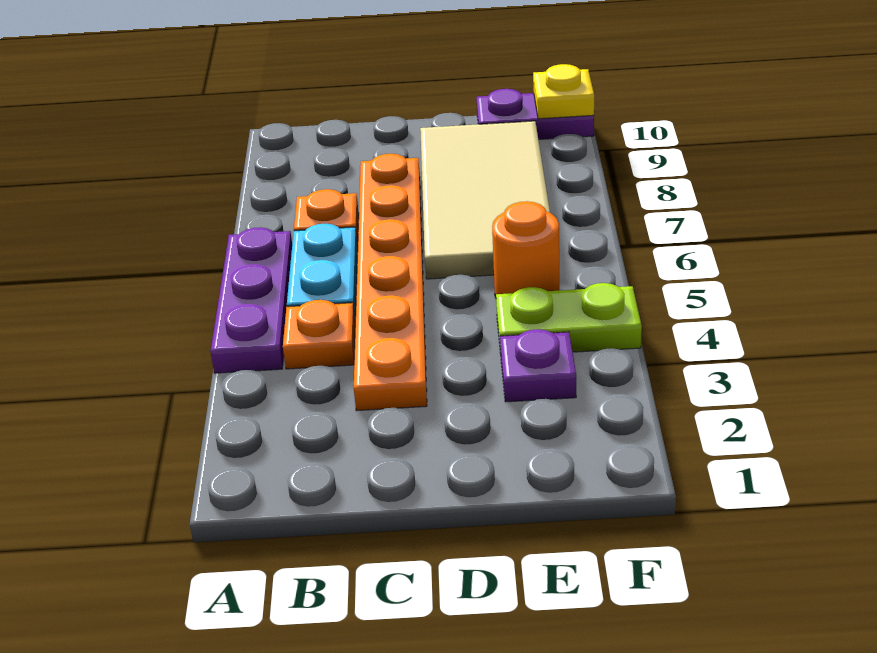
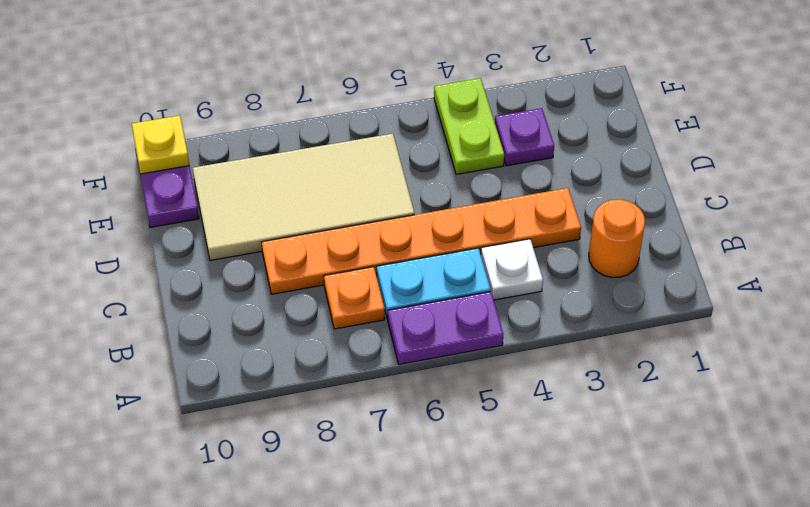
purple 1x3 plate [210,227,292,373] -> purple 1x2 plate [388,291,503,364]
orange 1x1 plate [283,300,355,369] -> white 1x1 plate [481,239,543,300]
orange 1x1 round brick [492,201,559,297] -> orange 1x1 round brick moved to [589,199,645,277]

